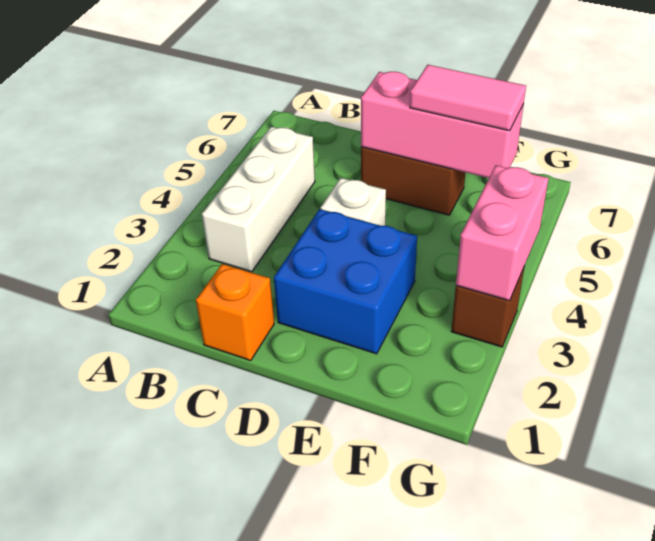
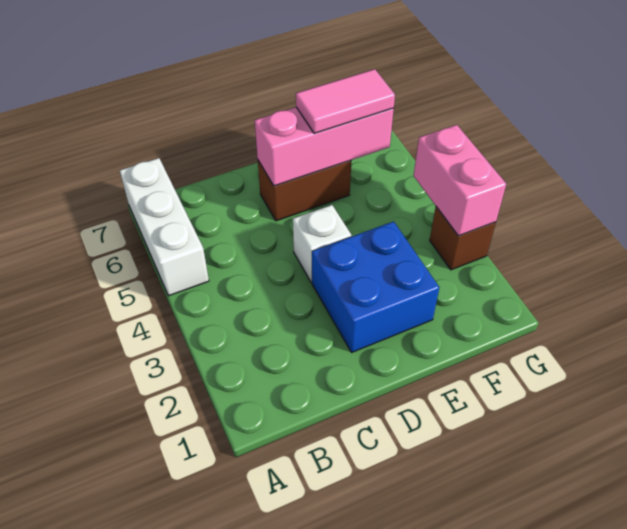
white 1x3 brick [202,127,315,272] -> white 1x3 brick moved to [120,158,209,296]
orange 1x1 brick [196,264,274,361] -> none

